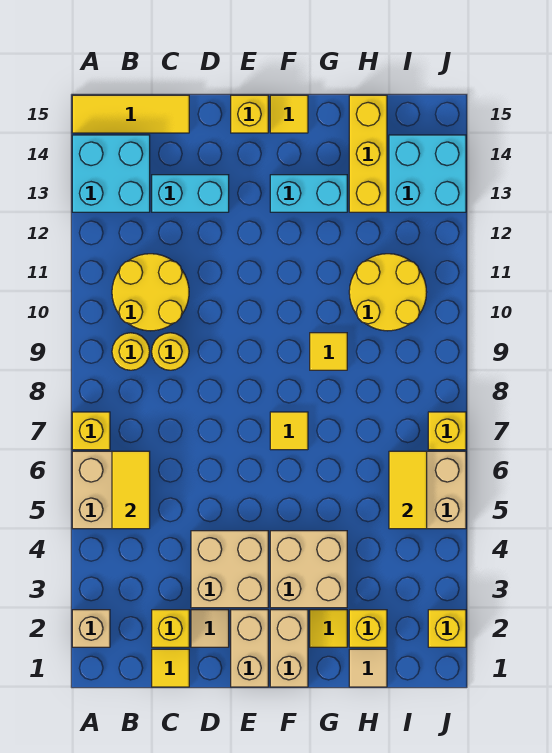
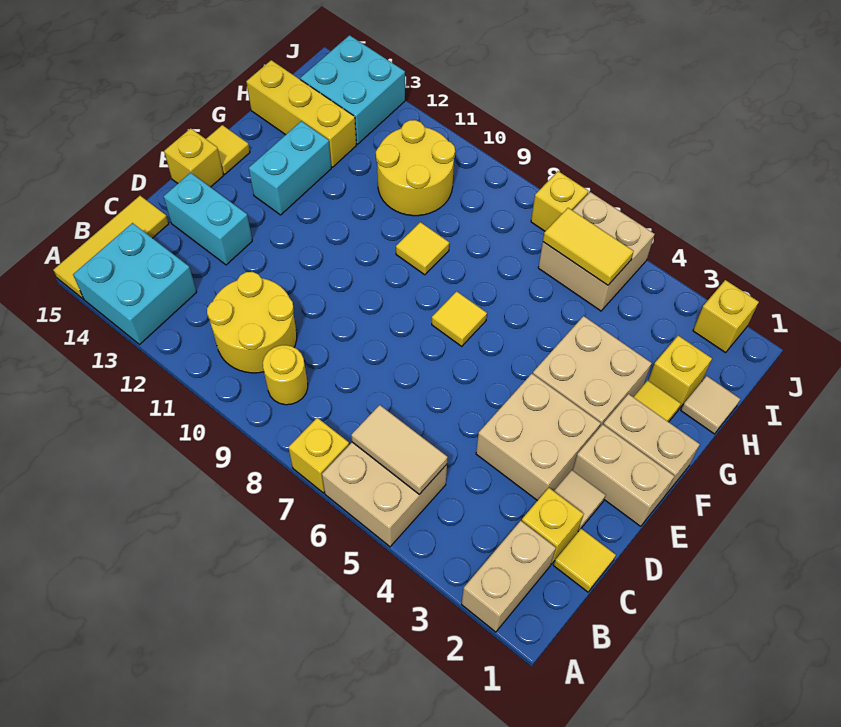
tan 1x1 brick [72,610,110,647] -> tan 1x2 brick [462,521,556,632]
yellow 1x2 tile [112,451,150,529] -> tan 1x2 tile [351,405,448,494]
yellow 1x1 round brick [152,333,189,370] -> none
cyan 1x2 brick [152,175,229,212] -> cyan 1x2 brick turned to [163,173,252,265]

